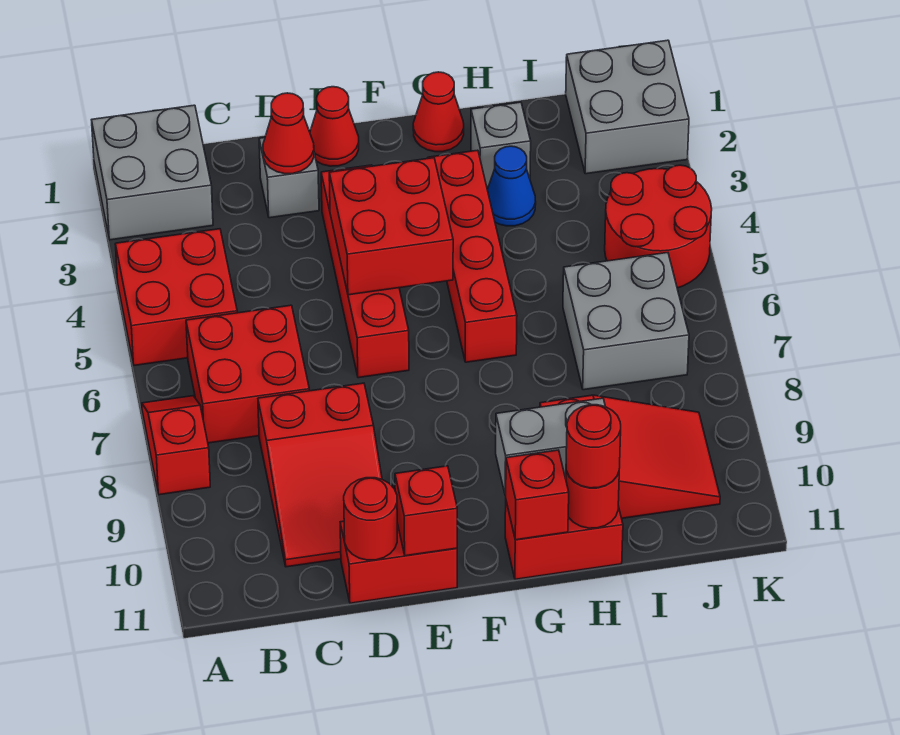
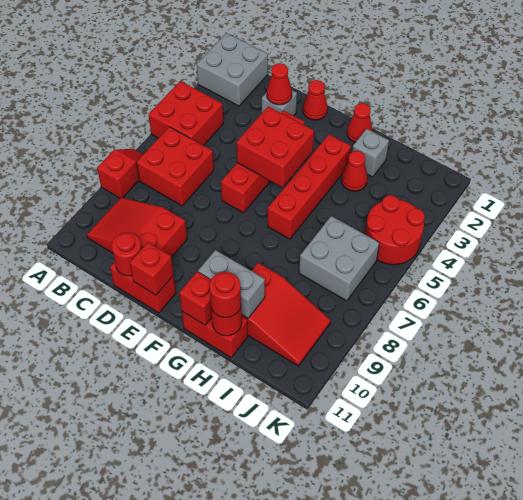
red 2x3 slope [258,383,382,567] -> red 2x3 slope turned to [87,197,187,257]
blue 1x1 cone [487,146,536,226] -> red 1x1 cone [341,151,368,191]
grey 2x2 brick [566,40,689,174] -> none

